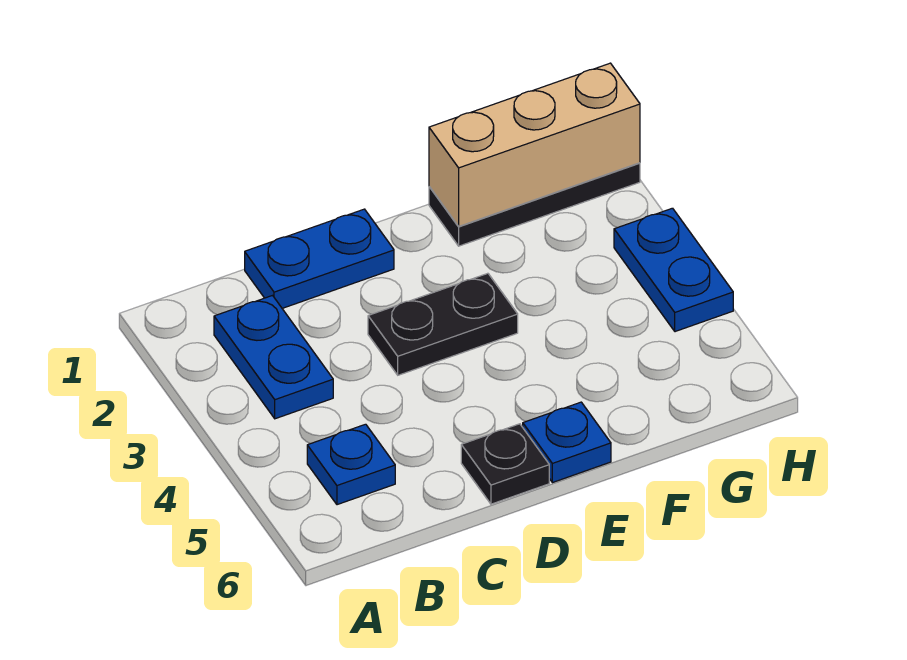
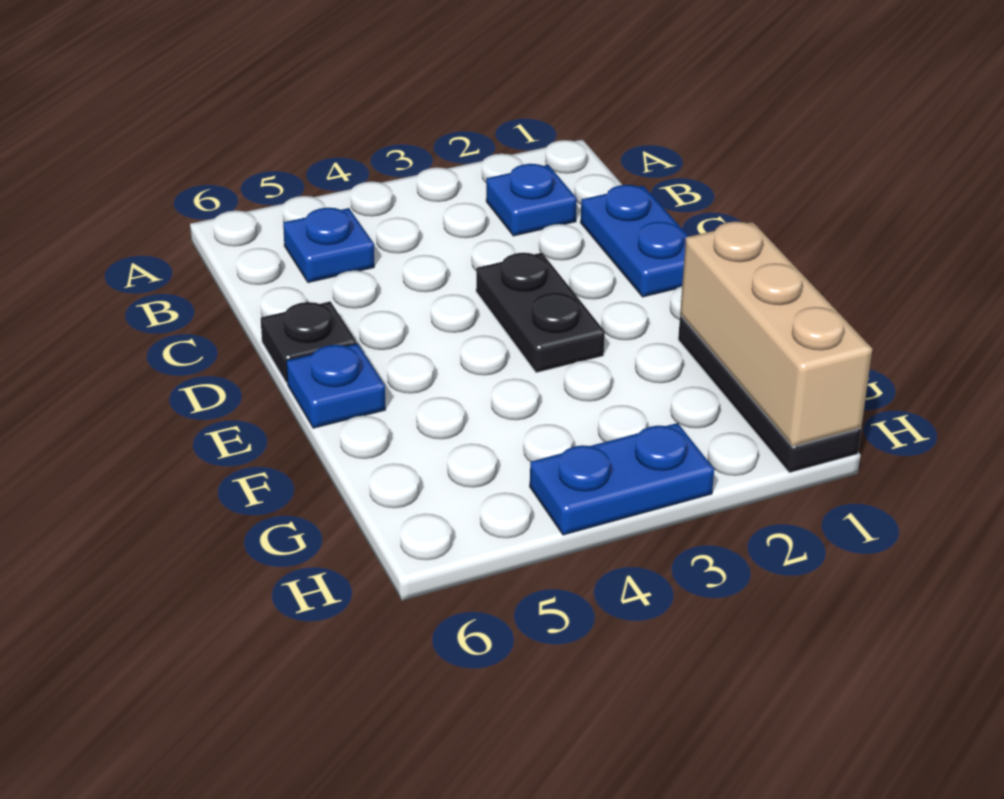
blue 1x2 plate [214,296,333,419] -> blue 1x1 plate [486,164,577,236]

